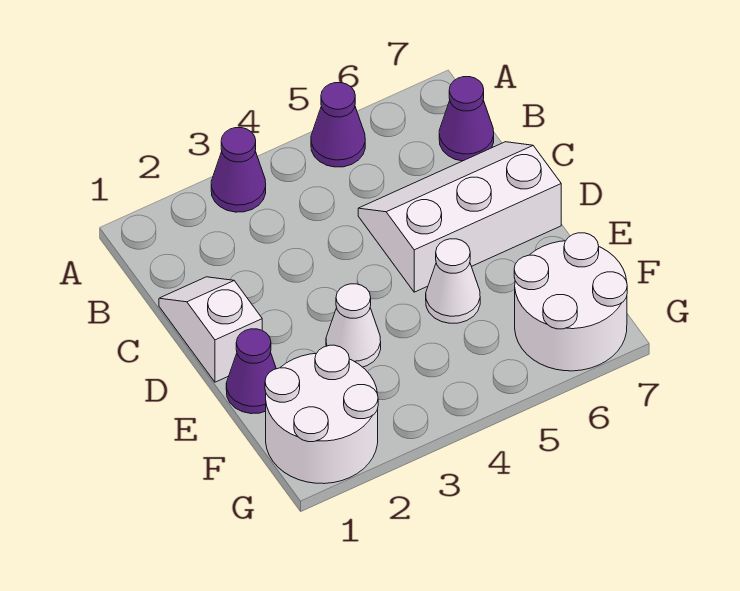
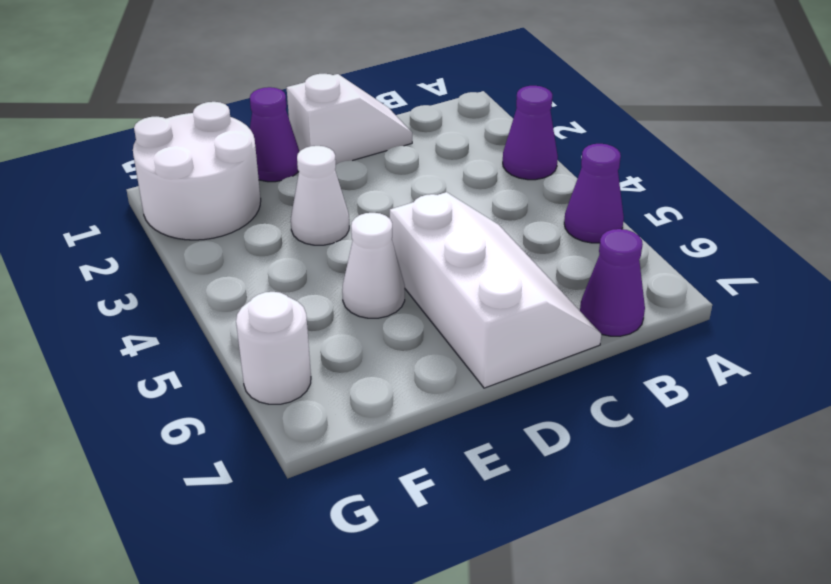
white 2x2 round brick [514,233,627,371] -> white 1x1 round brick [236,292,311,404]

